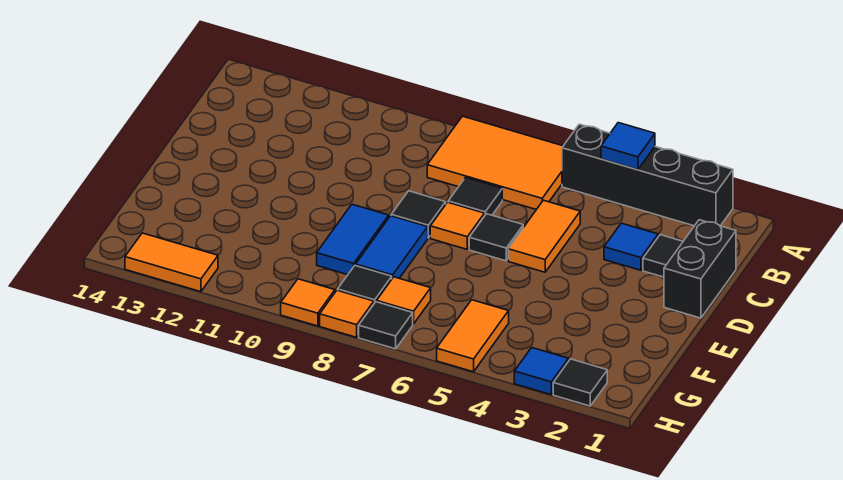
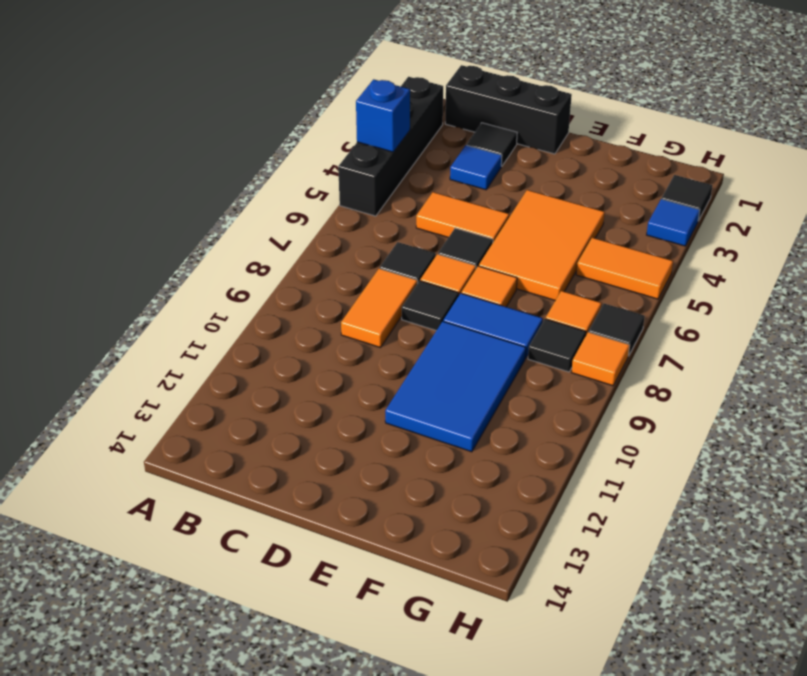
blue 1x1 tile [601,123,655,170] -> blue 1x1 brick [356,79,410,152]
orange 2x3 tile [427,116,563,210] -> orange 2x3 tile moved to [479,190,605,300]
black 1x2 brick [664,220,736,318] -> black 1x3 brick [445,65,572,154]
blue 1x2 tile [317,204,389,275] -> blue 2x3 tile [385,321,526,452]
orange 1x1 tile [281,279,335,326] -> orange 1x1 tile moved to [461,266,517,307]
orange 1x2 tile [125,233,218,292] -> orange 1x2 tile moved to [341,268,418,348]

